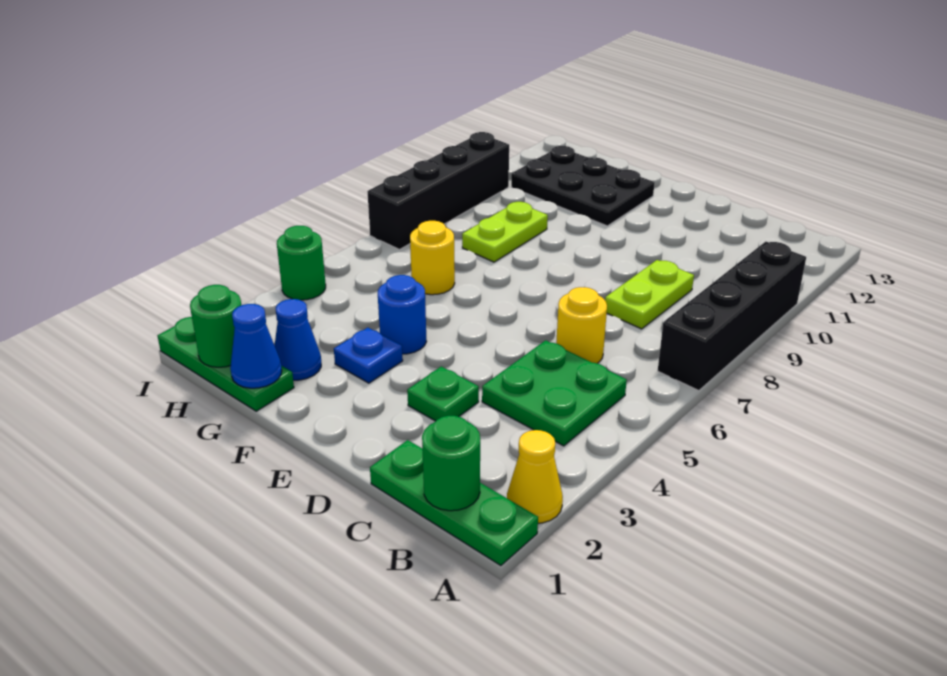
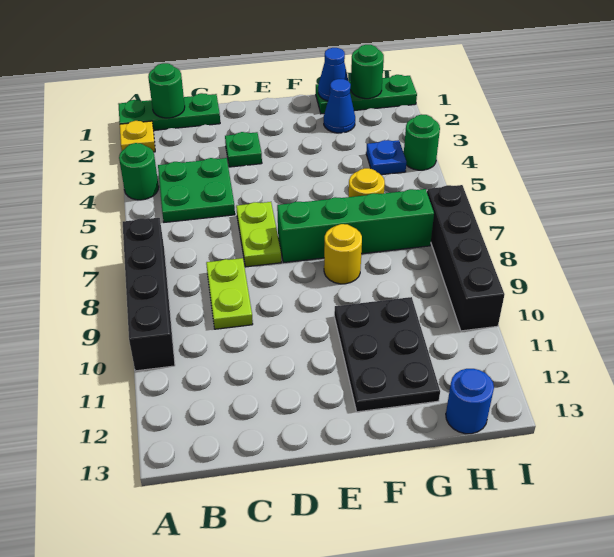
yellow 1x1 cone [507,430,563,523] -> yellow 1x1 plate [120,121,155,152]
none -> green 1x1 round brick [119,143,159,200]
yellow 1x1 round brick [556,287,607,363] -> yellow 1x1 round brick moved to [324,224,362,284]
none -> green 1x4 brick [277,189,434,263]
blue 1x1 plate [334,328,403,383] -> blue 1x1 plate moved to [366,140,406,175]
blue 1x1 round brick [378,275,426,354] -> blue 1x1 round brick moved to [446,369,494,434]
black 2x3 plate [511,146,655,226] -> black 2x3 plate turned to [334,297,440,412]
lime 1x2 plate [462,202,548,262] -> lime 1x2 plate moved to [236,202,281,267]

